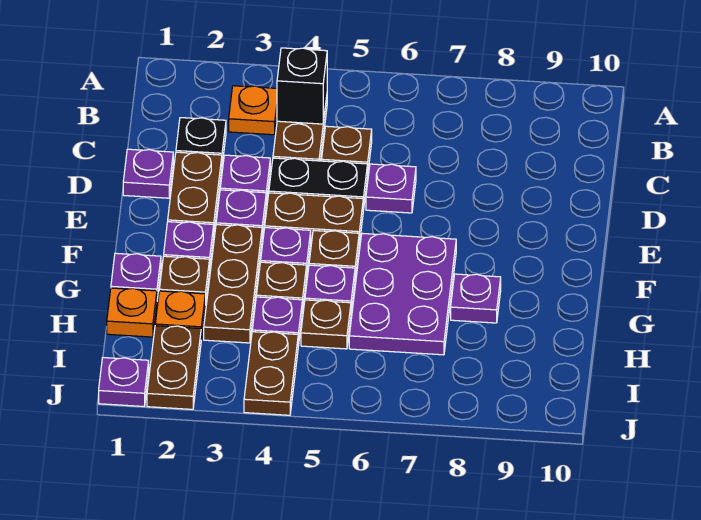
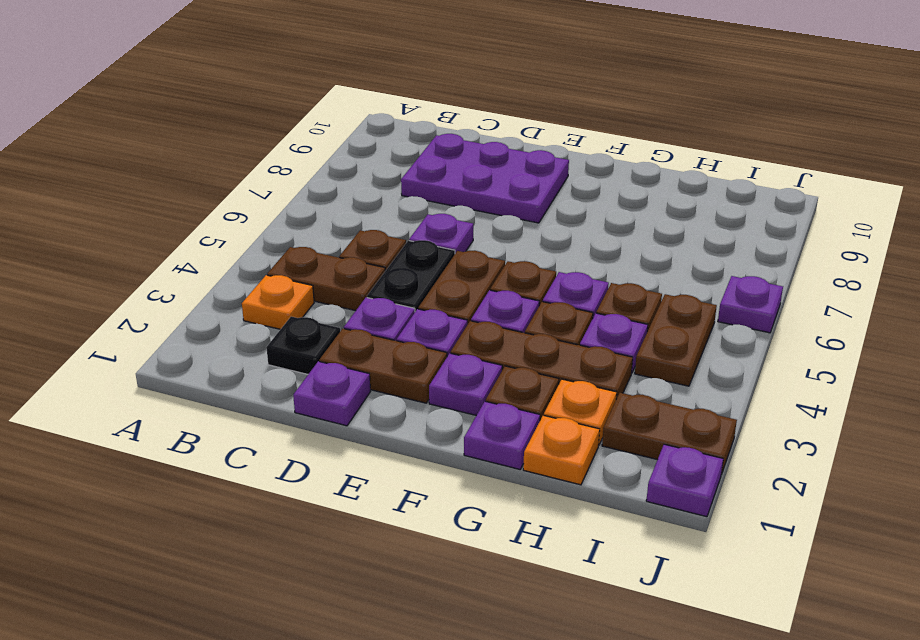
black 1x1 brick [277,48,327,124] -> none
purple 2x3 plate [349,233,456,355] -> purple 2x3 plate moved to [401,134,569,223]
purple 1x1 plate [451,274,501,323] -> purple 1x1 plate moved to [718,276,783,333]
brown 1x2 plate [244,332,298,415] -> brown 1x2 plate turned to [635,294,717,386]

